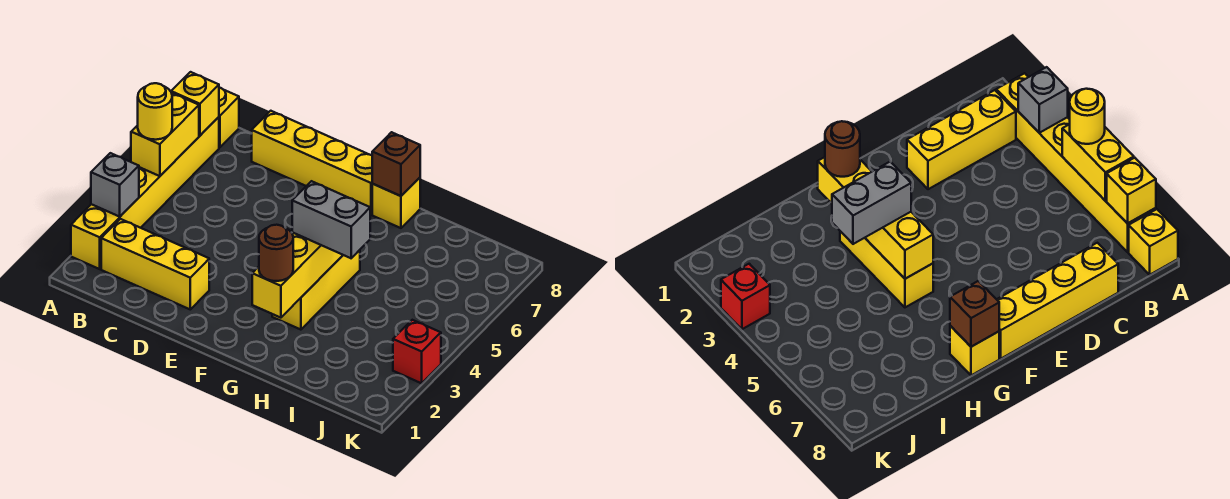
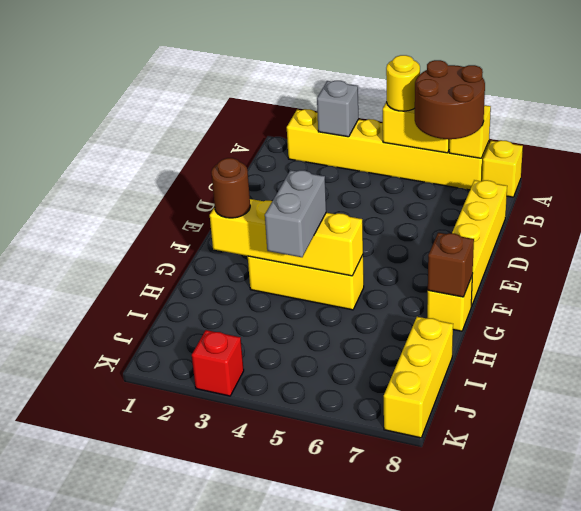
none -> brown 2x2 round brick [415,60,485,139]
yellow 1x3 brick [101,219,209,309] -> yellow 1x3 brick moved to [384,317,453,438]

